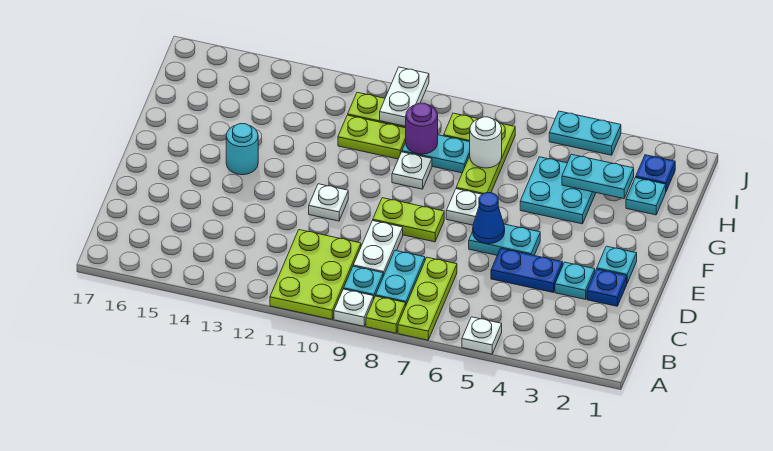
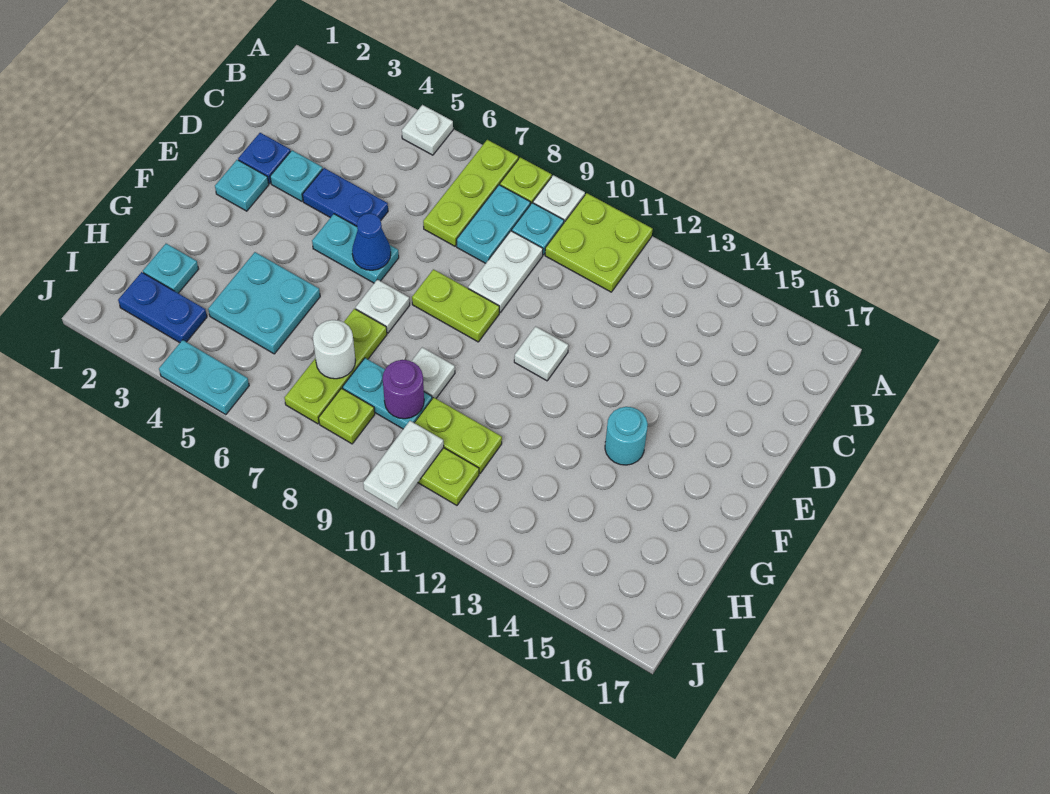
lime 2x3 plate [270,230,361,319] -> lime 2x2 plate [545,193,653,292]
cyan 1x2 plate [562,154,634,199] -> none
blue 1x1 plate [636,155,675,191] -> blue 1x2 plate [118,272,207,343]

